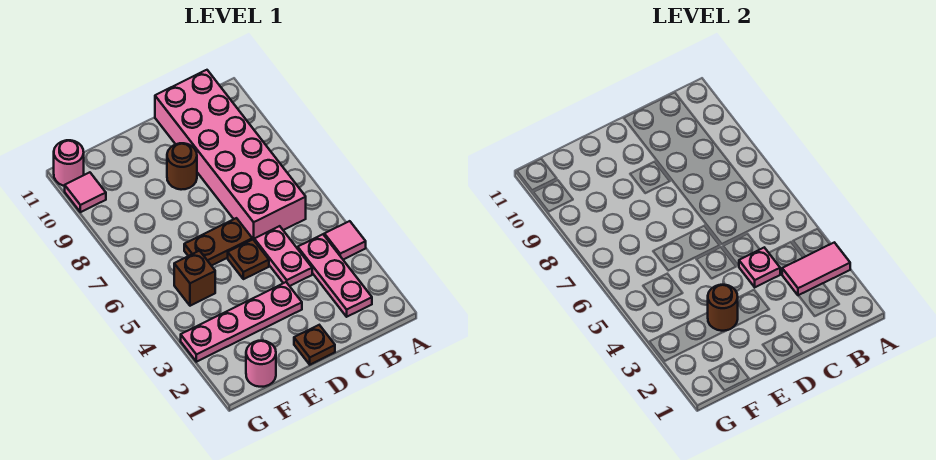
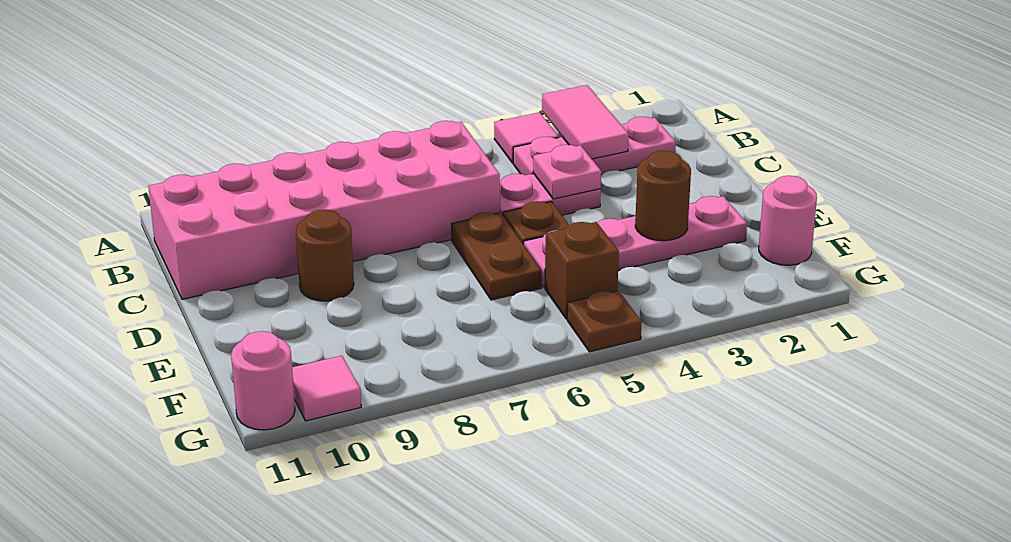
brown 1x1 plate [294,325,335,365] -> brown 1x1 plate moved to [567,291,642,352]
pink 1x4 plate [181,282,302,362] -> pink 1x4 plate turned to [524,196,747,288]

